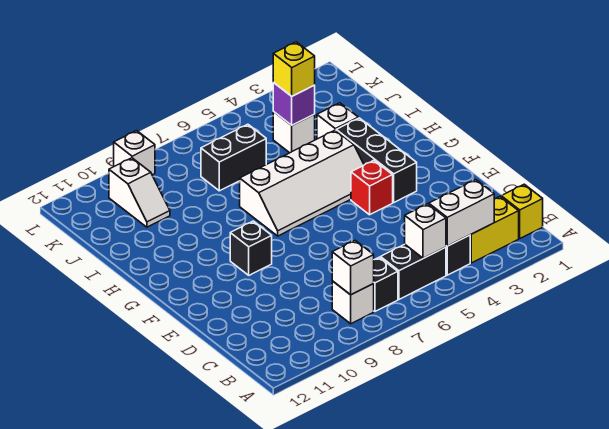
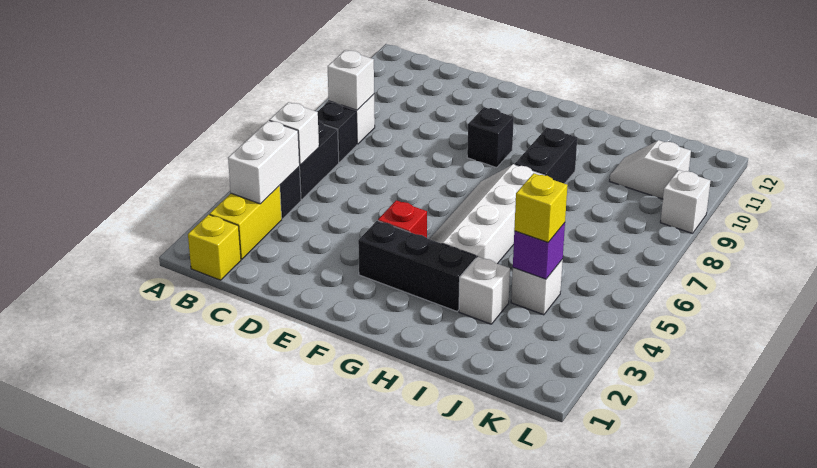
black 1x2 brick [201,124,266,191] -> black 1x2 brick moved to [515,128,577,184]

